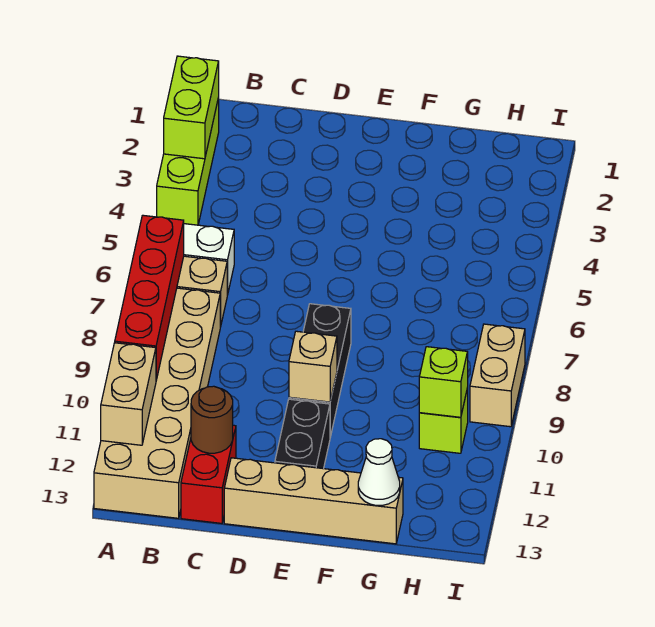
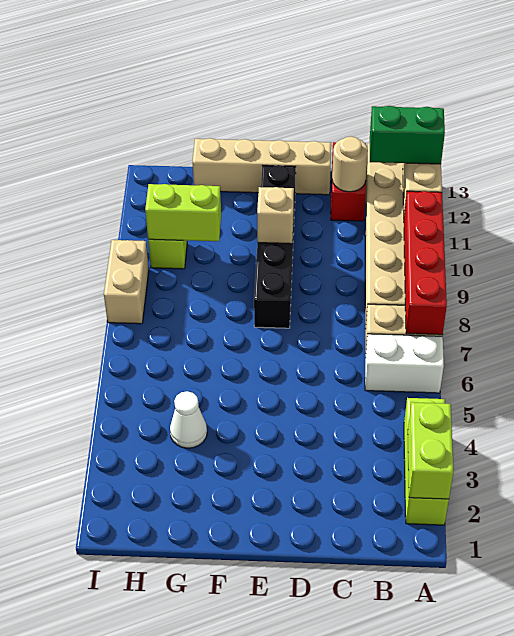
none -> green 1x2 brick [370,106,445,164]
brown 1x1 round brick [191,386,233,453] -> tan 1x1 round brick [332,137,368,192]
white 1x1 cone [358,439,400,505] -> white 1x1 cone moved to [170,391,207,448]
lime 1x1 brick [419,347,468,417] -> lime 1x2 brick [145,184,221,241]

